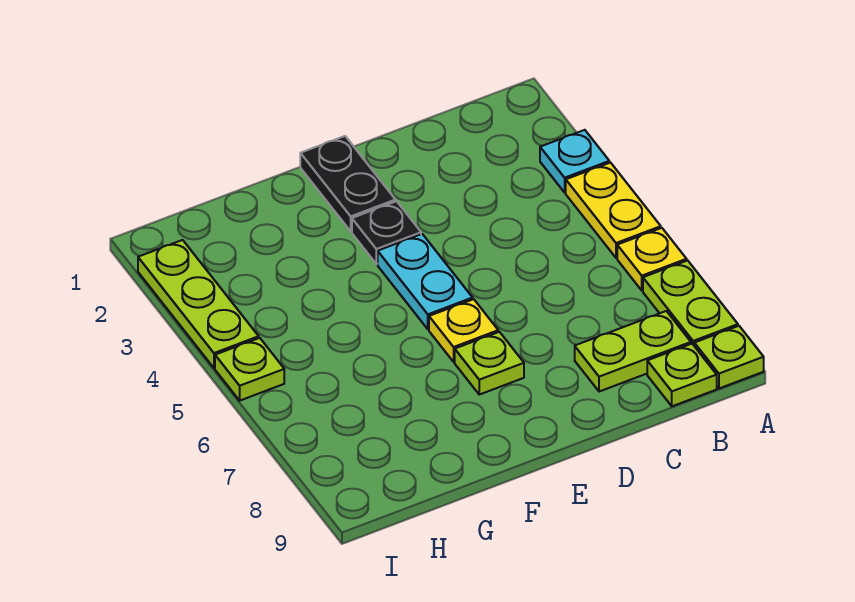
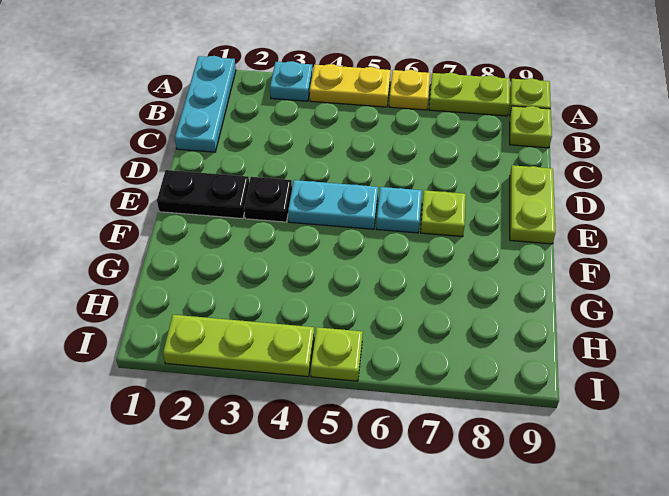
none -> cyan 1x3 plate [175,56,236,152]
lime 1x2 plate [575,311,691,392] -> lime 1x2 plate moved to [510,165,555,244]
yellow 1x1 plate [429,299,498,362] -> cyan 1x1 plate [376,187,422,233]

